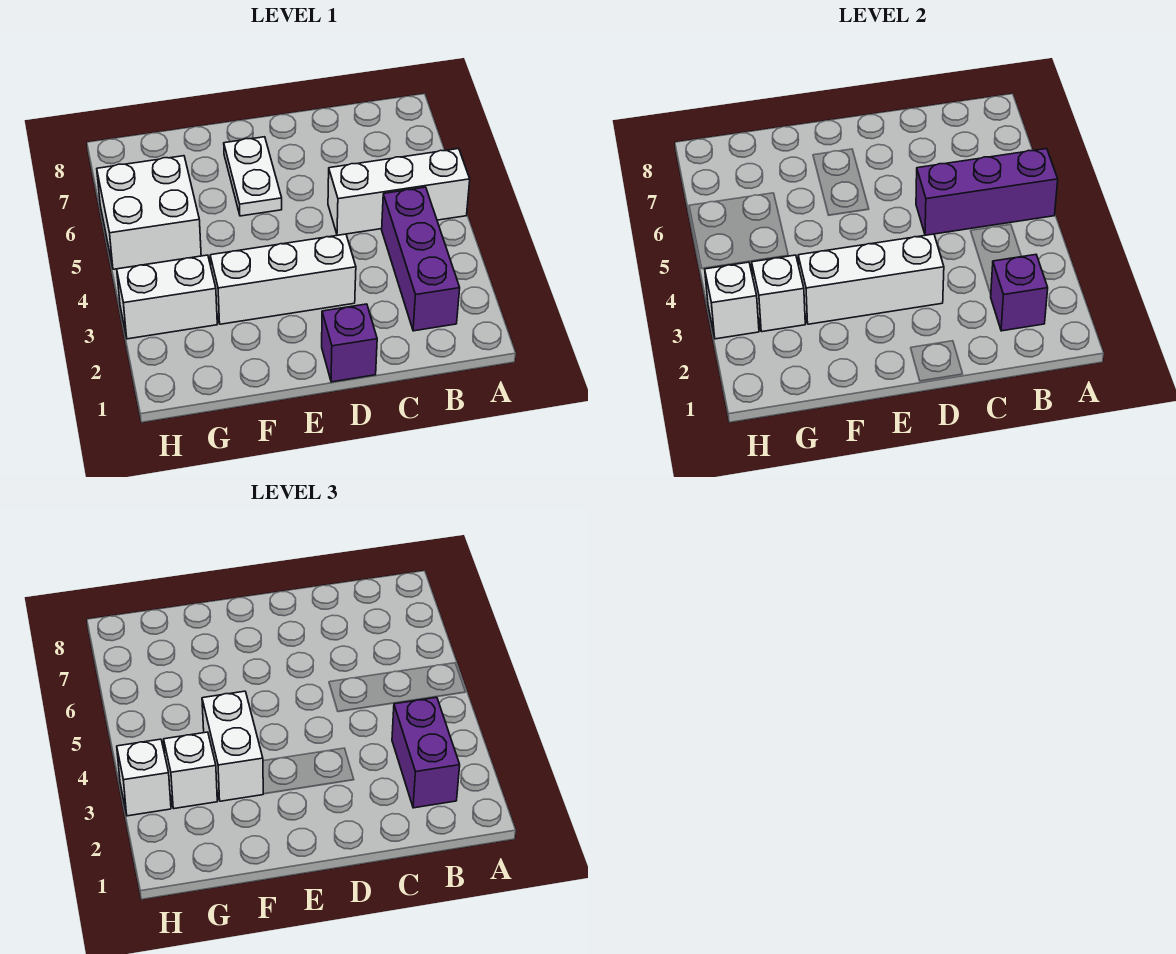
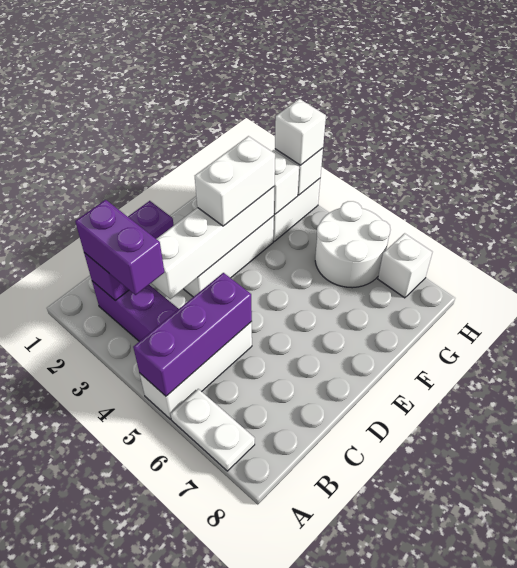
white 1x3 brick [798,234,944,324] -> white 1x4 brick [151,187,274,299]
white 1x2 plate [224,137,282,216] -> white 1x2 plate moved to [171,389,255,471]
white 1x2 brick [202,691,263,801] -> white 1x2 brick turned to [195,136,275,226]
white 1x1 brick [164,732,217,809] -> white 1x1 brick moved to [378,233,432,298]
white 2x2 brick [97,156,201,269] -> white 2x2 round brick [315,201,391,288]

